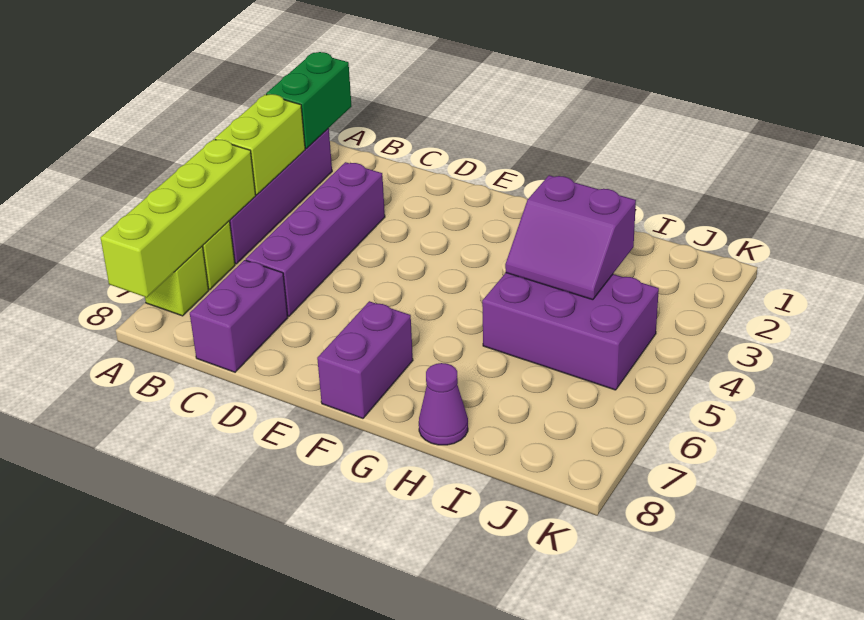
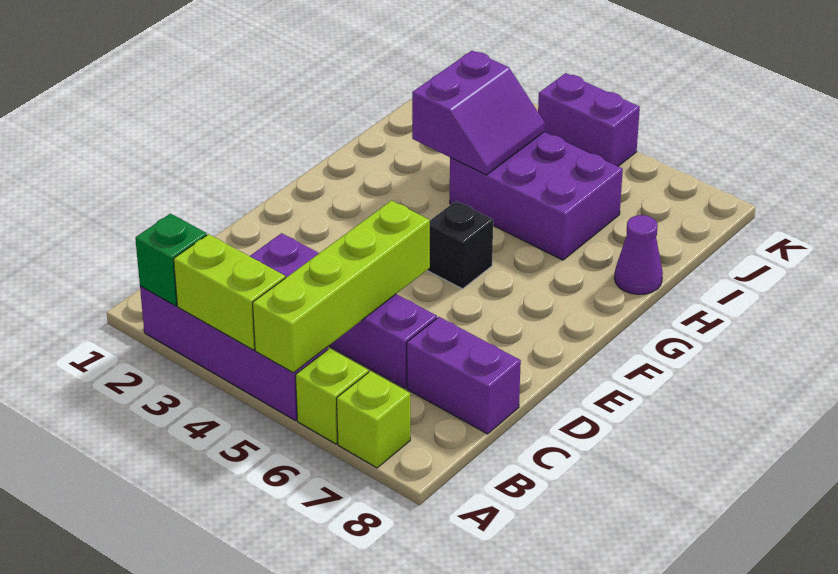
green 1x2 brick [266,52,352,149] -> green 1x1 brick [135,214,207,306]
lime 1x4 brick [101,139,256,297] -> lime 1x4 brick turned to [253,201,430,373]
none -> black 1x1 brick [427,201,493,289]
purple 1x2 brick [317,301,413,418] -> purple 1x2 brick moved to [538,73,640,166]
purple 2x3 brick [482,273,659,390] -> purple 2x3 brick turned to [450,132,623,260]

